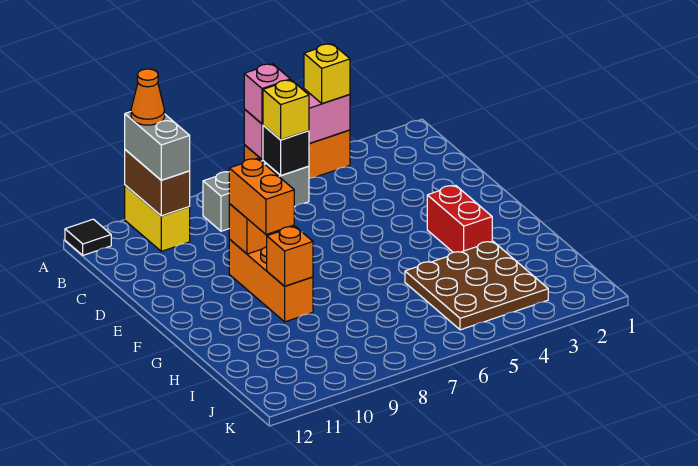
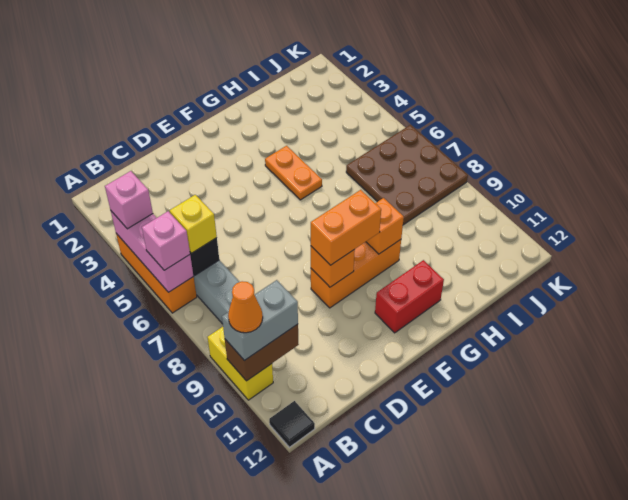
yellow 1x1 brick [304,44,350,103] -> pink 1x1 brick [105,171,153,229]
yellow 1x2 brick [125,185,190,251] -> yellow 1x2 brick turned to [207,327,273,400]
red 1x2 brick [427,185,492,252] -> red 1x2 brick moved to [375,260,444,333]
none -> orange 1x2 plate [265,146,322,200]
brown 3x3 plate [405,241,548,330] -> brown 3x3 plate moved to [346,125,468,225]

